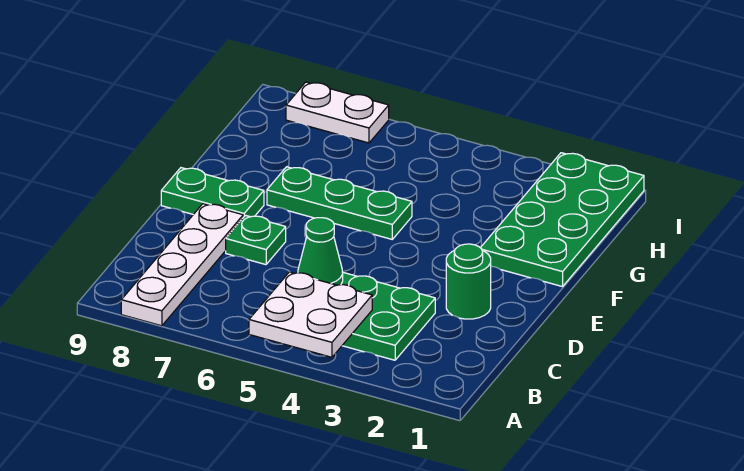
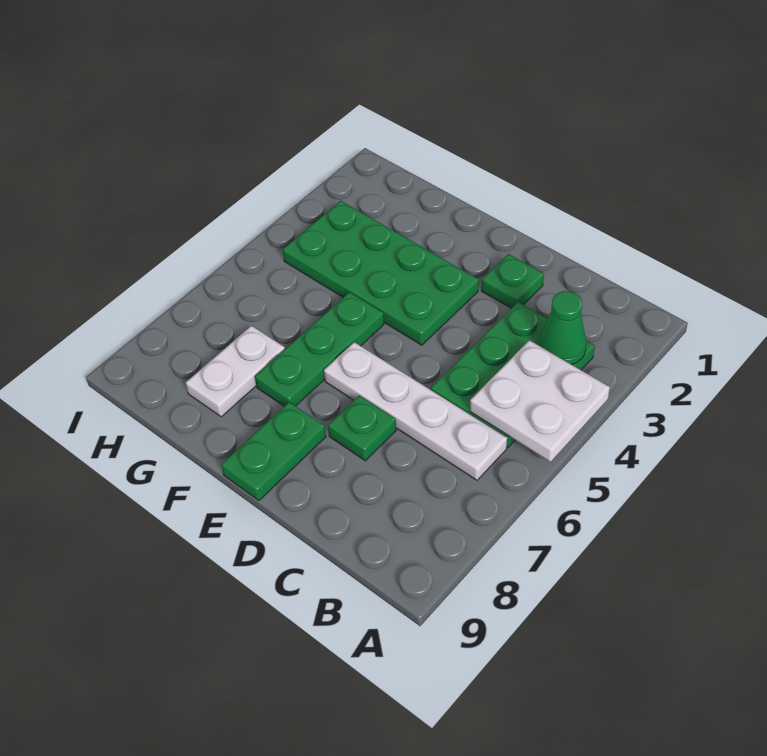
white 1x4 plate [121,204,243,326] -> white 1x4 plate moved to [324,342,507,480]
green 1x1 cone [298,218,343,285] -> green 1x1 cone moved to [539,291,586,365]
green 1x1 round brick [446,244,491,319] -> green 1x1 plate [481,254,544,308]
green 2x4 plate [481,153,644,287] -> green 2x4 plate moved to [283,201,479,345]
white 1x2 plate [286,82,389,143] -> white 1x2 plate moved to [186,326,285,417]

